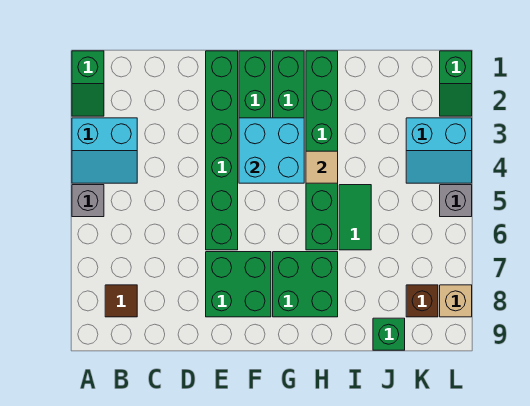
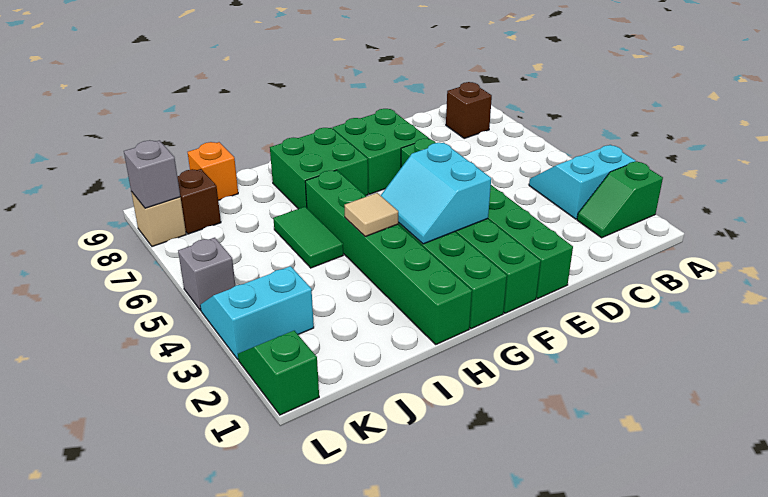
green 1x2 slope [72,51,104,116] -> green 1x2 slope turned to [577,162,663,238]
grey 1x1 brick [72,185,104,217] -> grey 1x1 brick moved to [124,140,180,208]
brown 1x1 tile [105,285,137,317] -> brown 1x1 brick [446,82,492,138]
cyan 2x2 brick [239,118,304,183] -> cyan 2x2 slope [381,143,491,244]
green 1x1 brick [373,318,405,350] -> orange 1x1 brick [188,142,238,200]

